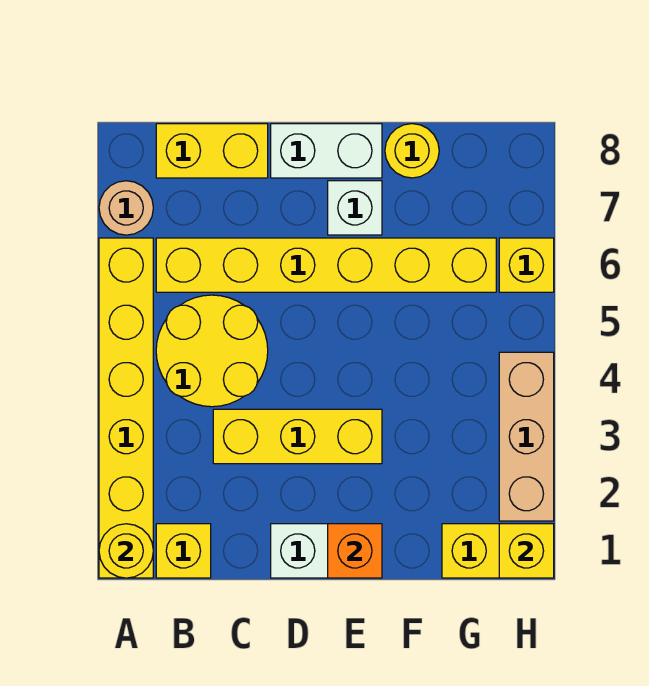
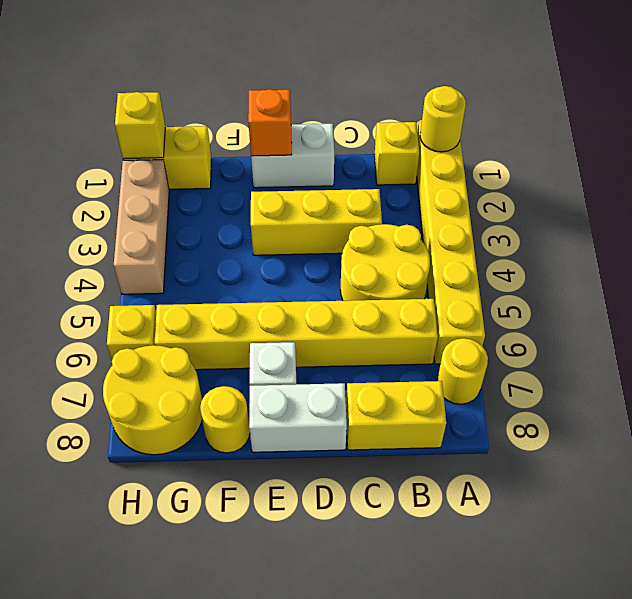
tan 1x1 round brick [99,181,153,235] -> yellow 1x1 round brick [437,338,488,404]
none -> yellow 2x2 round brick [103,345,202,455]

